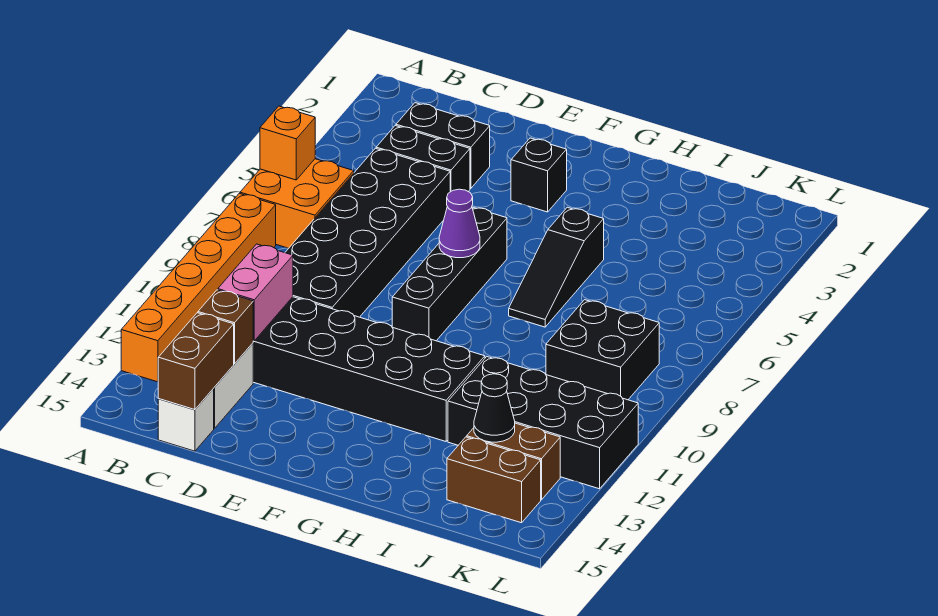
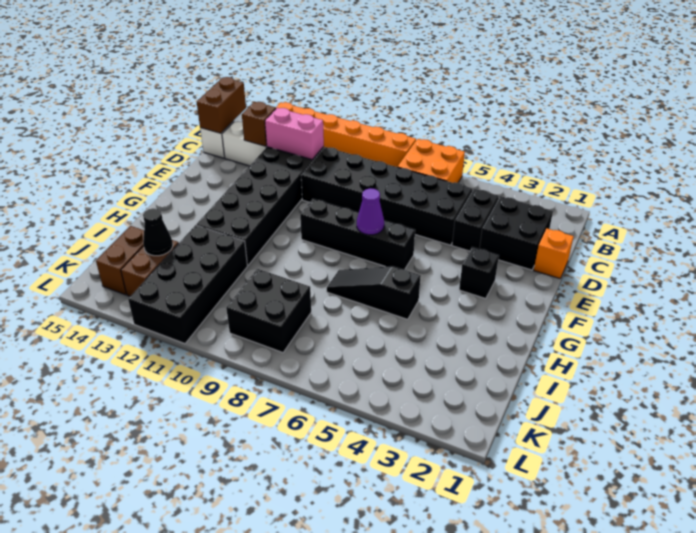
orange 1x1 brick [260,106,315,180] -> orange 1x1 brick moved to [534,229,574,278]
black 1x2 brick [396,103,490,188] -> black 2x2 brick [479,196,553,270]
brown 1x2 brick [158,313,234,410] -> brown 1x2 brick turned to [197,77,246,133]

